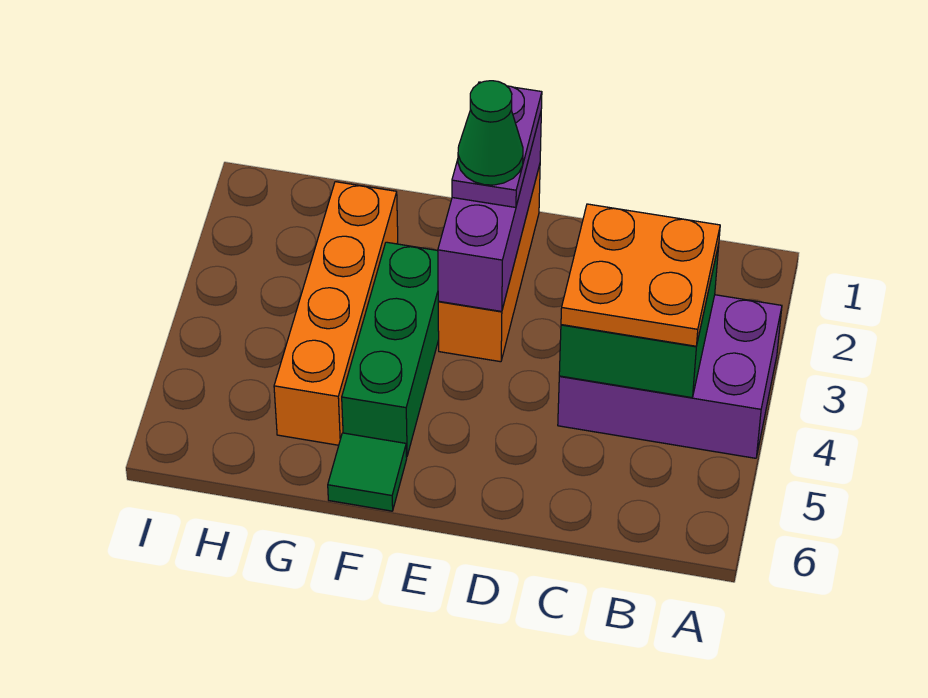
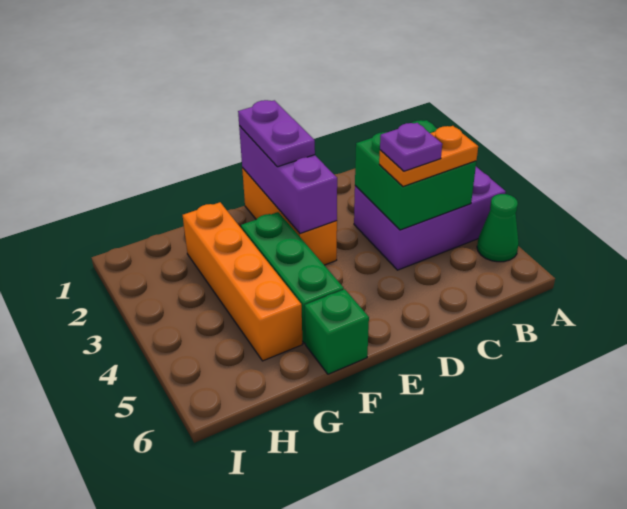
orange 2x2 plate [561,204,720,346] -> orange 1x2 plate [379,126,478,187]
none -> purple 1x1 plate [380,123,442,171]
green 1x1 cone [458,81,523,185] -> green 1x1 cone moved to [477,194,519,262]
green 1x1 tile [328,433,407,511] -> green 1x1 brick [305,289,369,374]

